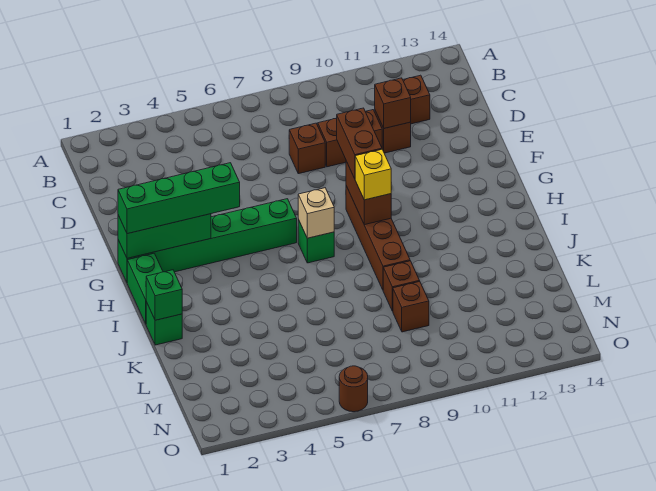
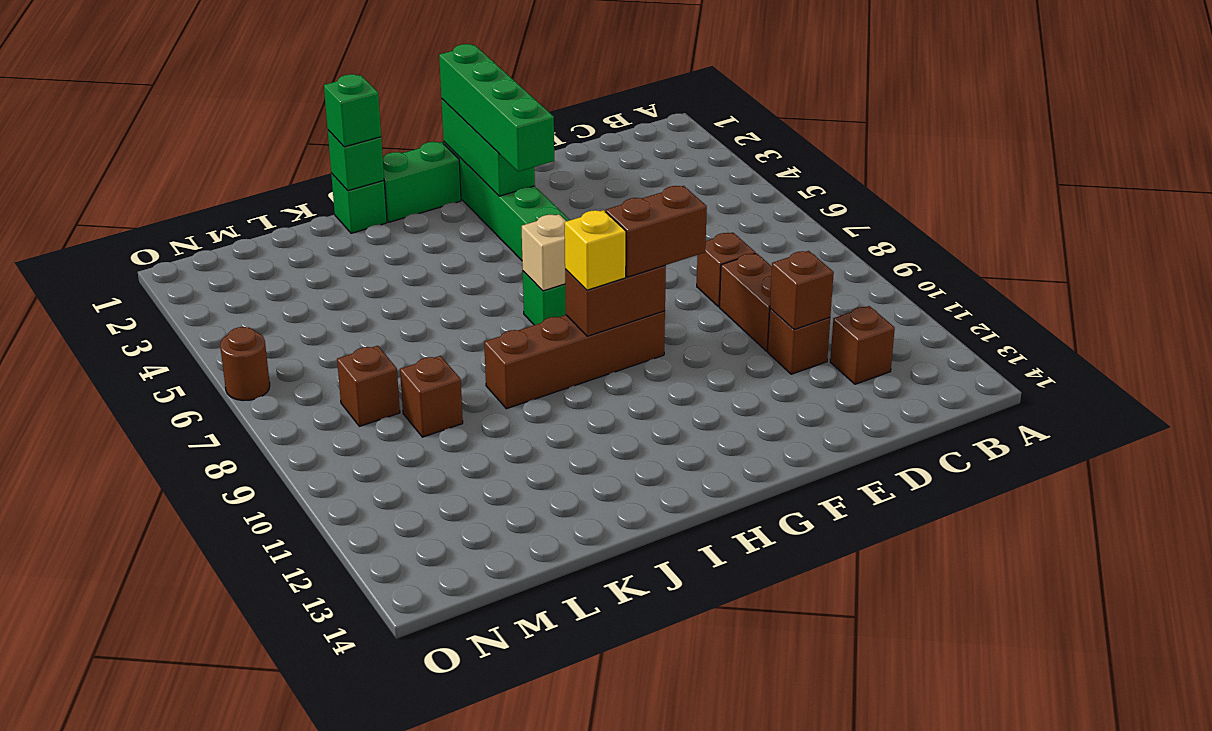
none -> green 1x1 brick [324,74,381,147]
brown 1x1 brick [383,261,420,311] -> brown 1x1 brick moved to [337,346,400,426]

